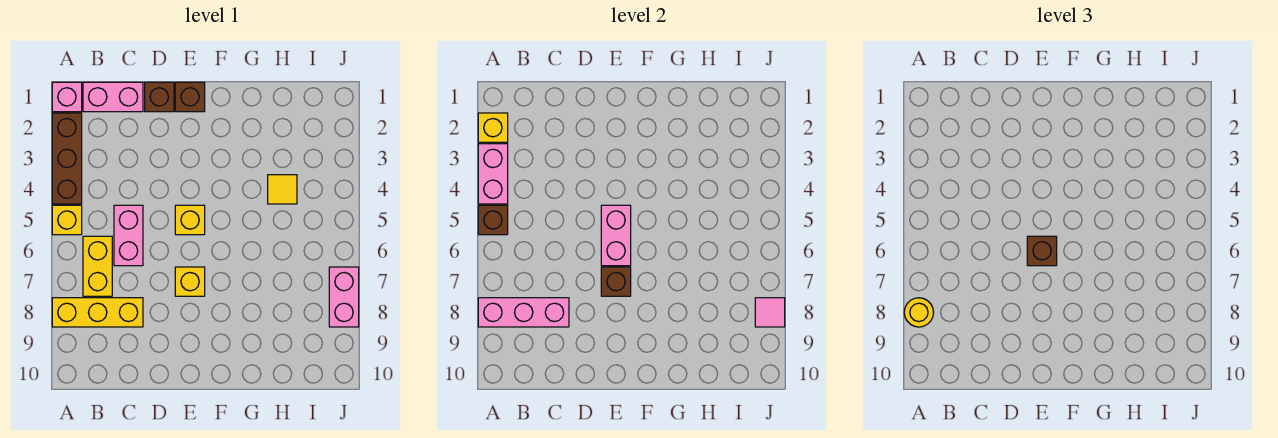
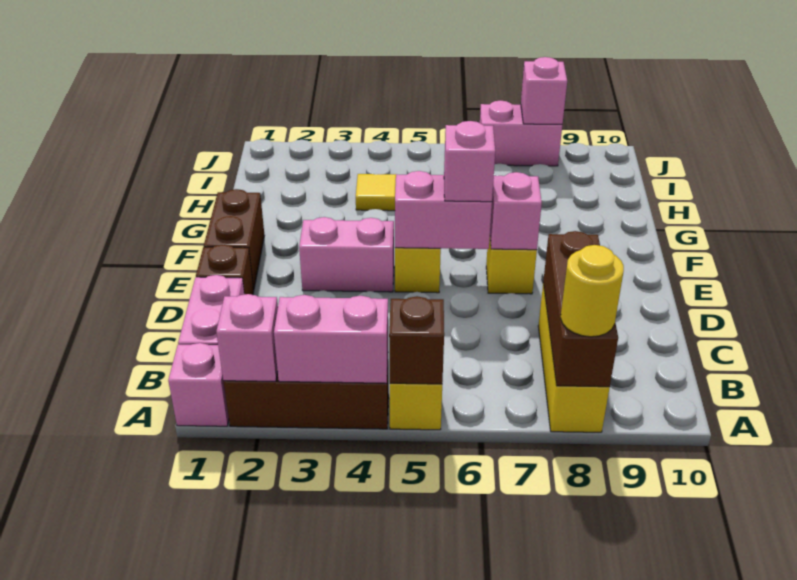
yellow 1x1 brick [478,113,508,142] -> pink 1x1 brick [216,294,278,381]
pink 1x3 brick [478,298,569,327] -> brown 1x3 brick [543,231,618,387]
yellow 1x2 brick [83,236,112,296] -> none
pink 1x2 brick [114,205,143,266] -> pink 1x2 brick moved to [299,217,394,292]
brown 1x1 brick [175,82,205,112] -> brown 1x2 brick [204,189,264,290]
brown 1x1 brick [1027,236,1057,266] -> pink 1x1 brick [444,121,495,202]
brown 1x1 brick [601,267,631,296] -> pink 1x1 brick [490,172,542,250]
pink 1x1 tile [755,298,785,327] -> pink 1x1 brick [521,57,567,124]

